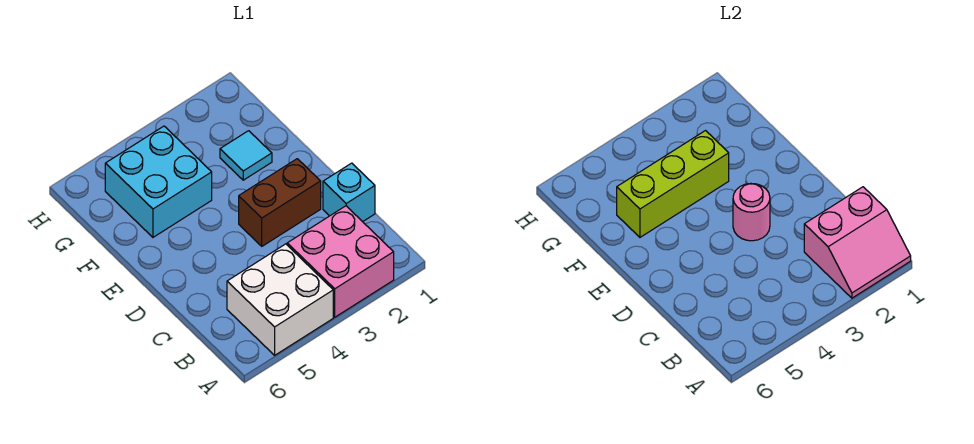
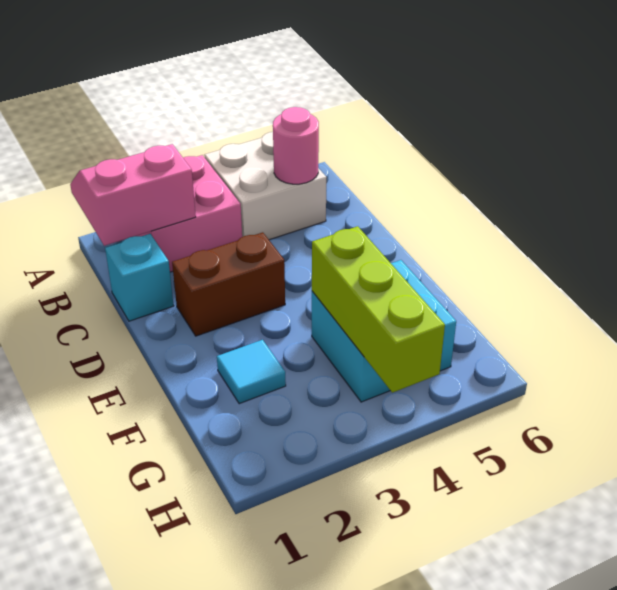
pink 1x1 round brick [733,183,770,241] -> pink 1x1 round brick moved to [273,107,319,184]
lime 1x3 brick [617,131,729,237] -> lime 1x3 brick turned to [312,226,445,393]

